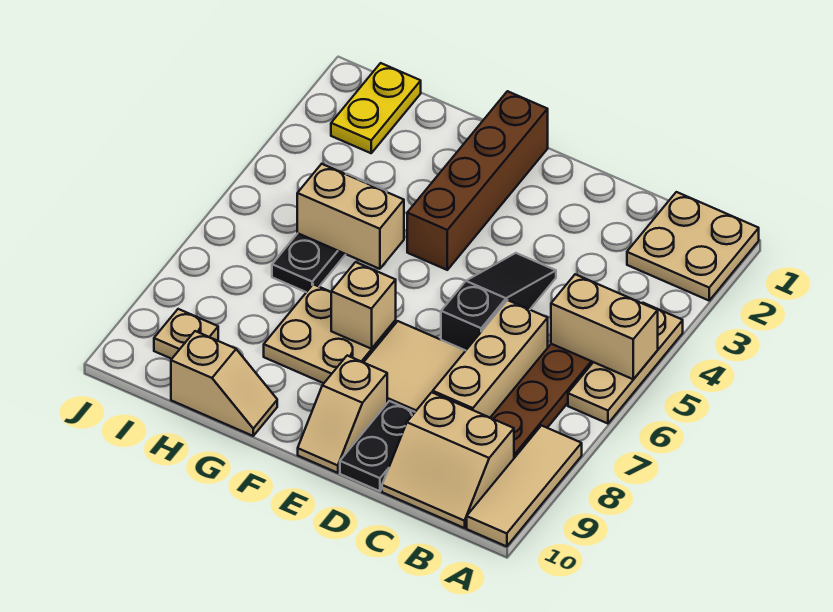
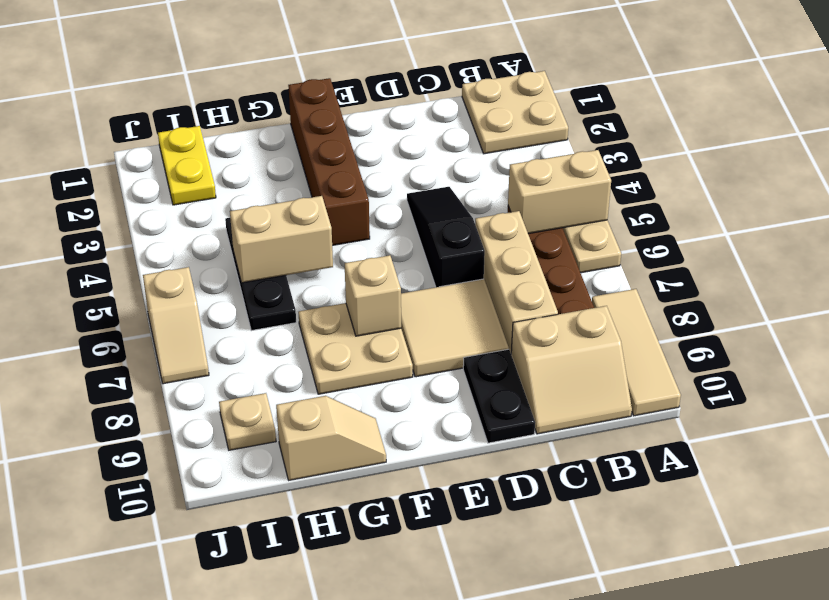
tan 1x2 slope [298,356,387,473] -> tan 1x2 slope moved to [143,267,209,384]

